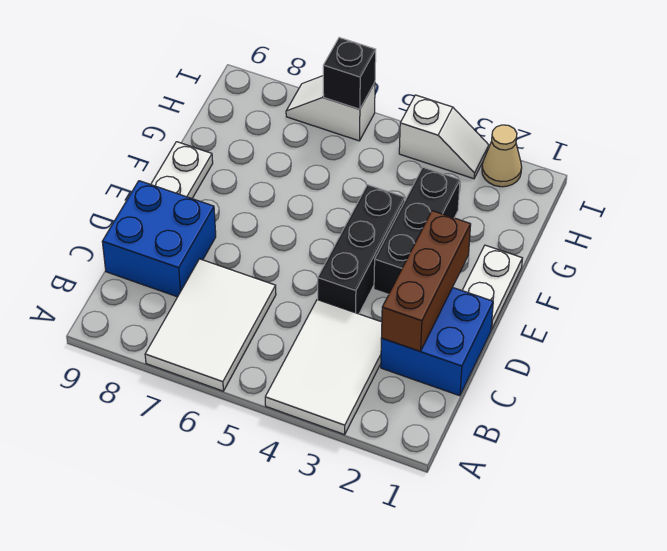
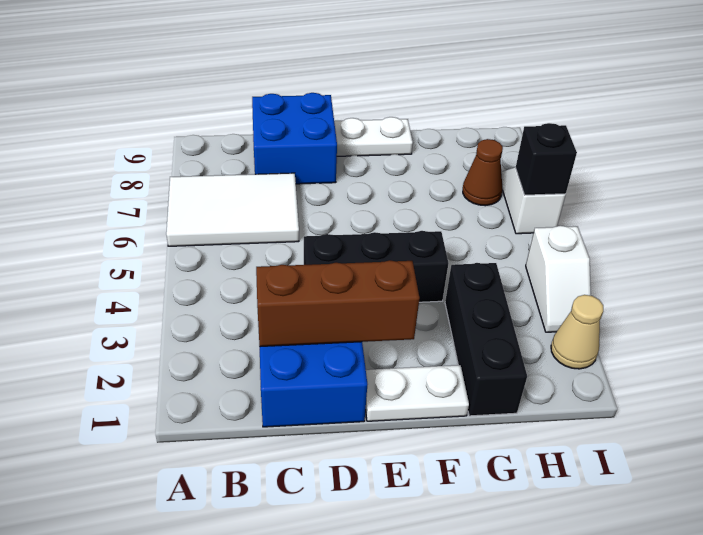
white 2x3 tile [265,300,382,435] -> none
black 1x3 brick [374,167,460,294] -> black 1x3 brick turned to [445,263,527,416]
none -> brown 1x1 cone [463,139,503,206]

